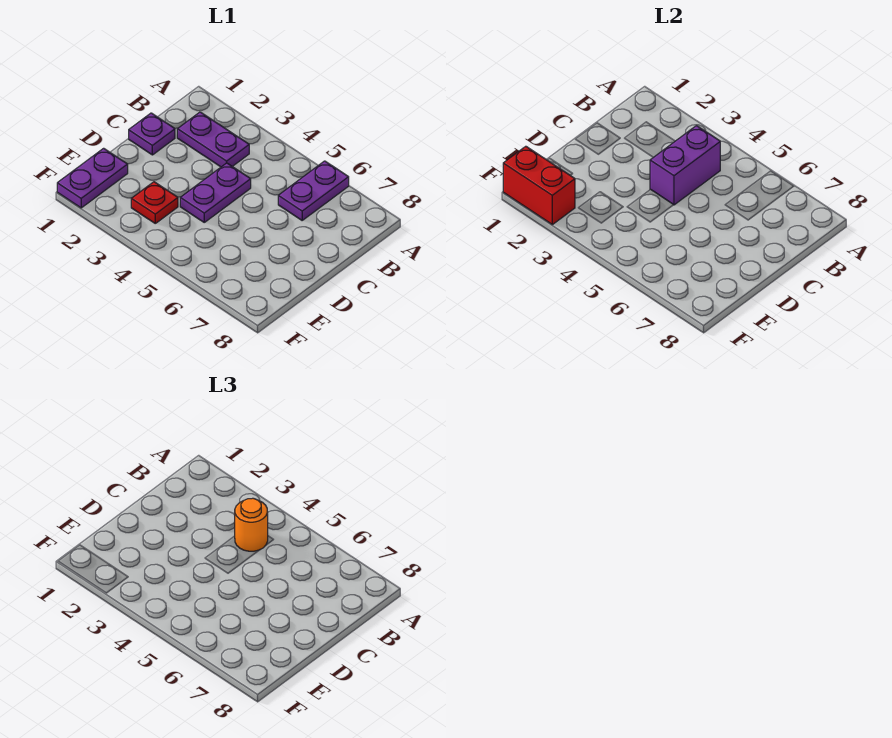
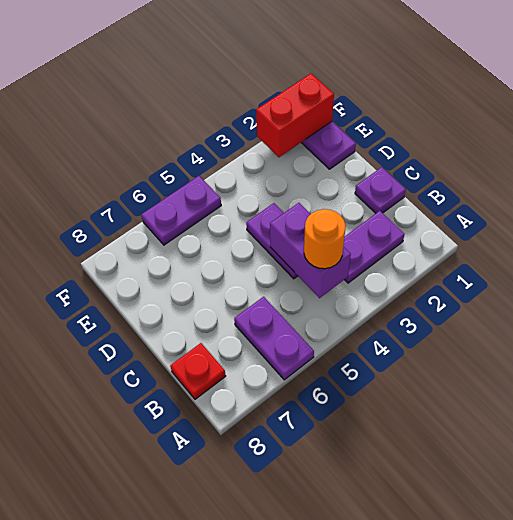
red 1x1 plate [131,182,178,223] -> red 1x1 plate moved to [170,343,226,399]
none -> purple 1x2 plate [141,176,221,245]

